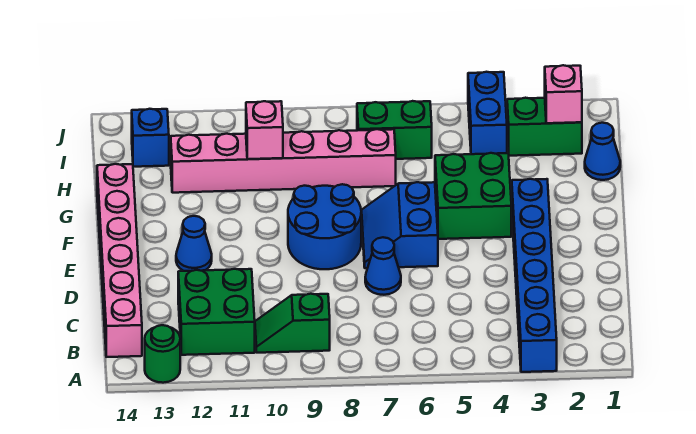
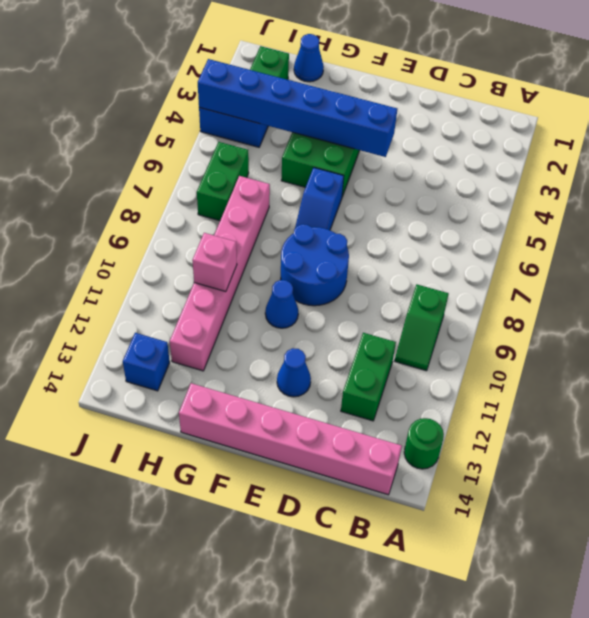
blue 1x6 brick [512,179,557,372] -> blue 1x6 brick moved to [198,59,397,157]
green 2x2 brick [178,269,255,355] -> green 1x2 brick [341,333,396,421]
blue 1x1 cone [365,237,401,295] -> blue 1x1 cone moved to [265,280,298,328]
blue 2x2 slope [362,182,438,268] -> blue 1x2 slope [295,168,344,230]
pink 1x1 brick [545,65,582,123] -> none

